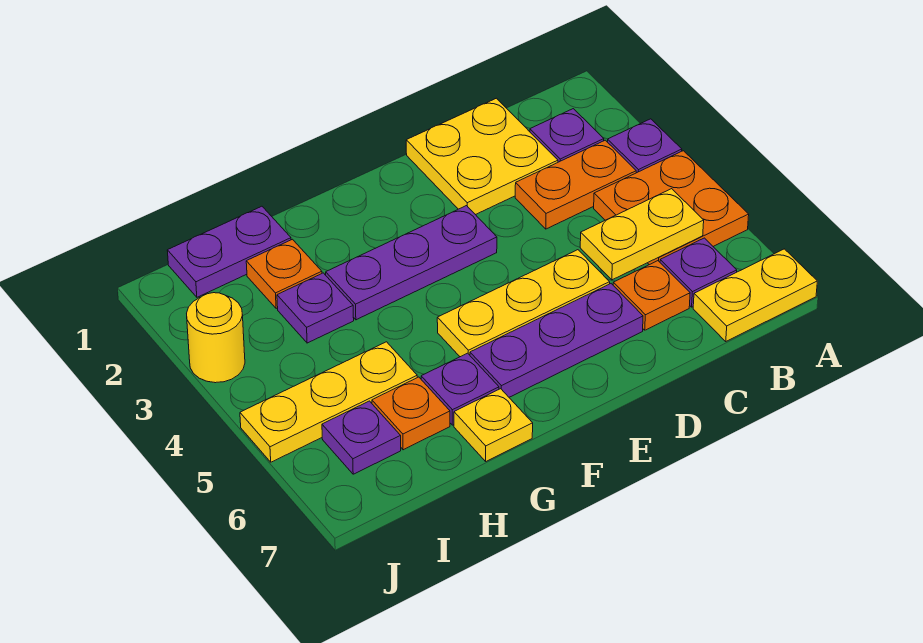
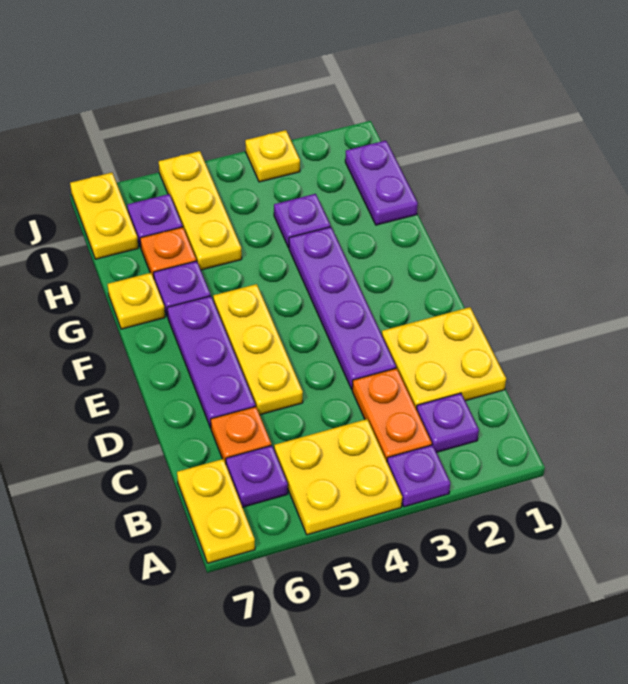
orange 2x2 plate [594,151,749,265] -> yellow 2x2 plate [274,419,402,535]
yellow 1x2 plate [580,189,704,280] -> yellow 1x2 plate moved to [70,173,138,259]
purple 1x3 plate [326,206,497,320] -> purple 1x4 plate [289,227,396,389]
orange 1x1 plate [246,239,322,308] -> none
yellow 1x1 round brick [187,293,245,383] -> yellow 1x1 plate [245,130,300,182]

